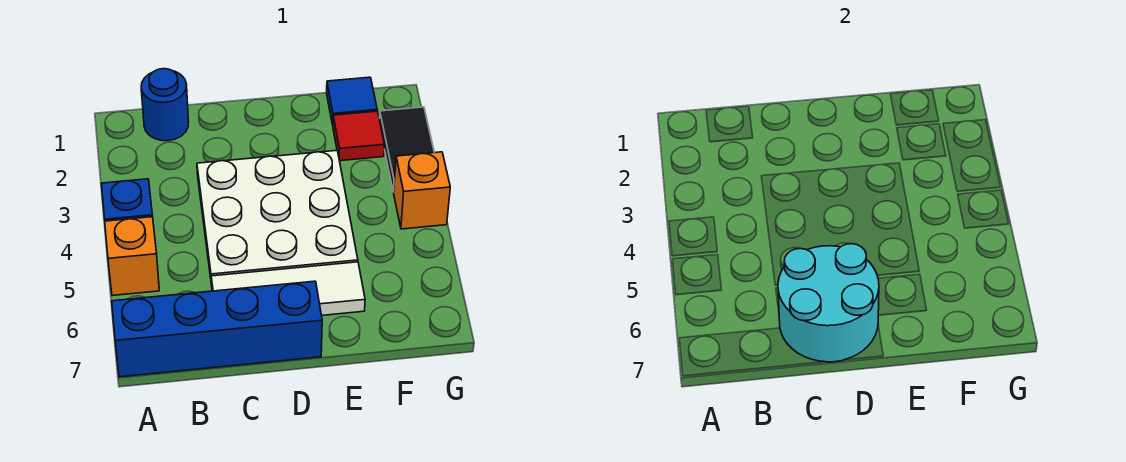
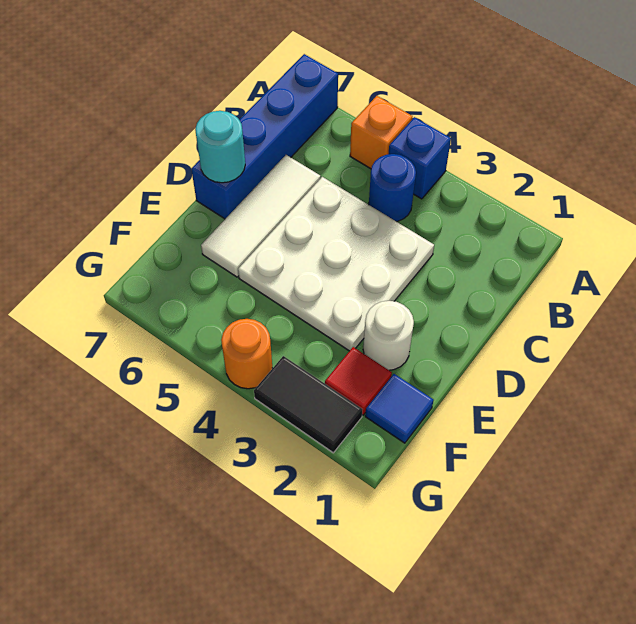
blue 1x1 round brick [141,69,189,141] -> blue 1x1 round brick moved to [369,154,416,222]
cyan 2x2 round brick [778,244,879,362] -> cyan 1x1 round brick [195,111,245,183]
none -> white 1x1 round brick [363,301,414,370]
orange 1x1 brick [394,152,450,229] -> orange 1x1 round brick [221,319,272,389]

